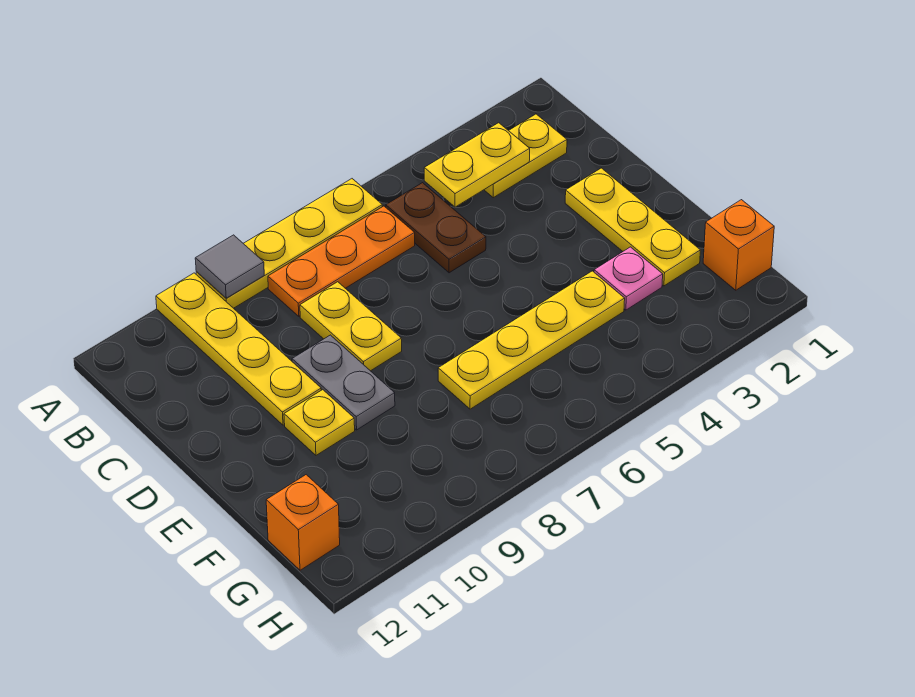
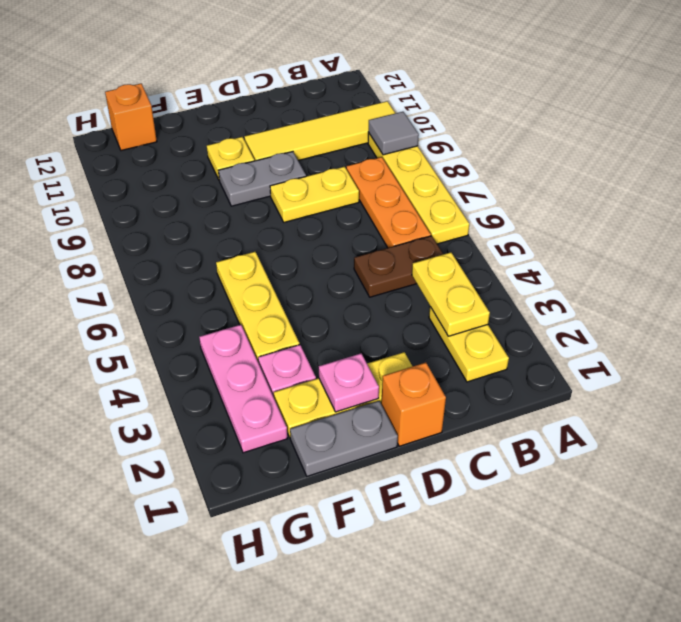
yellow 1x4 plate [156,273,321,425] -> yellow 1x4 tile [244,101,395,161]
none -> grey 1x2 plate [290,401,398,476]
none -> pink 1x1 plate [319,354,379,412]
yellow 1x4 plate [438,271,625,409] -> yellow 1x3 plate [216,252,300,363]
orange 1x1 brick [703,200,774,290] -> orange 1x1 brick moved to [381,363,446,446]
none -> pink 1x3 plate [199,325,288,453]

